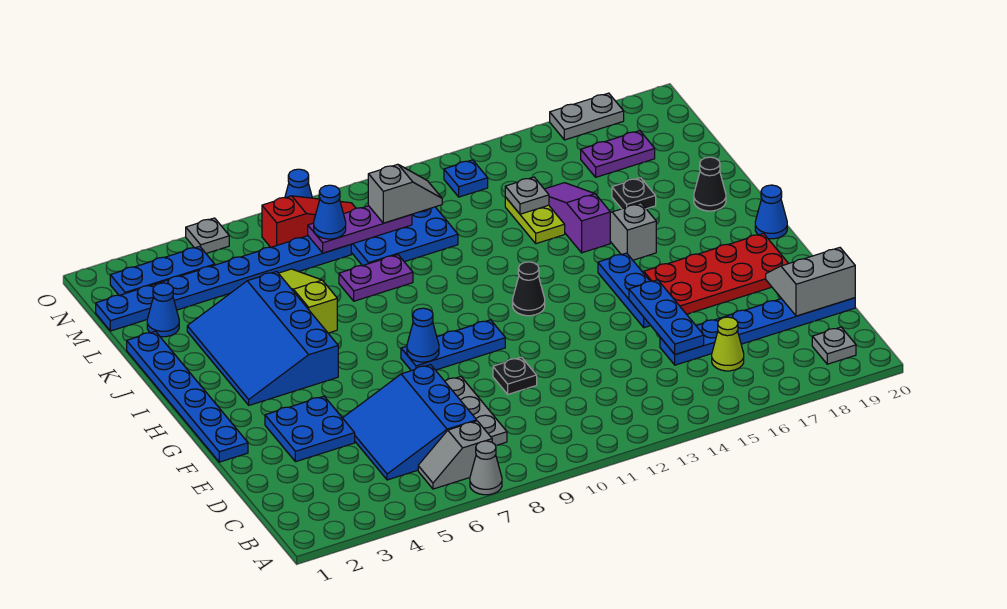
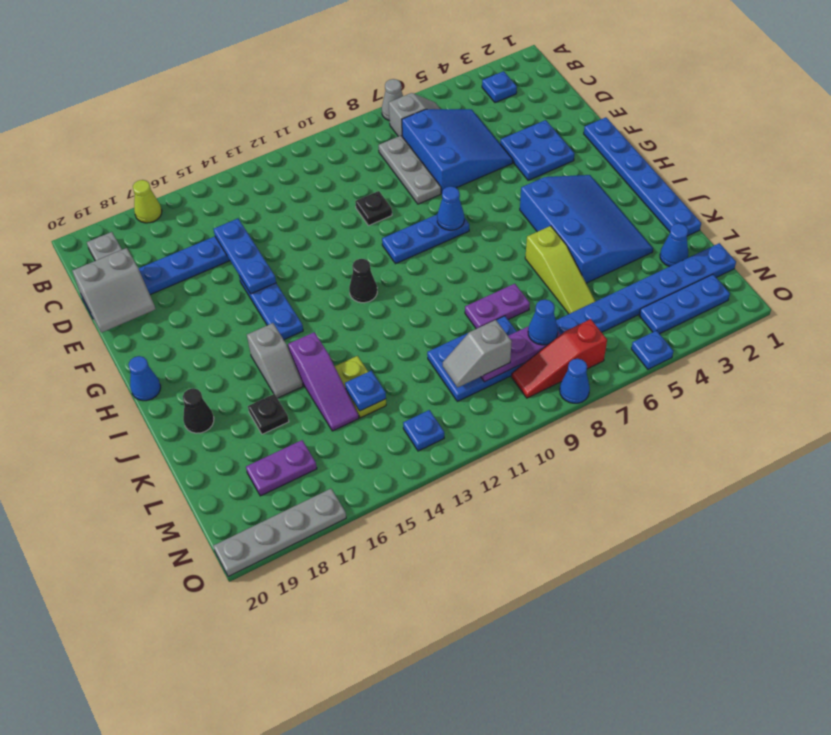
none -> blue 1x1 plate [482,71,517,103]
lime 1x1 cone [712,317,744,371] -> lime 1x1 cone moved to [133,180,162,223]
red 2x4 plate [644,233,789,314] -> none
grey 1x1 plate [505,177,549,214] -> blue 1x1 plate [345,371,386,411]
grey 1x1 plate [186,218,229,253] -> blue 1x1 plate [631,331,673,369]
grey 1x2 plate [550,93,624,140] -> grey 1x4 plate [213,489,346,577]

